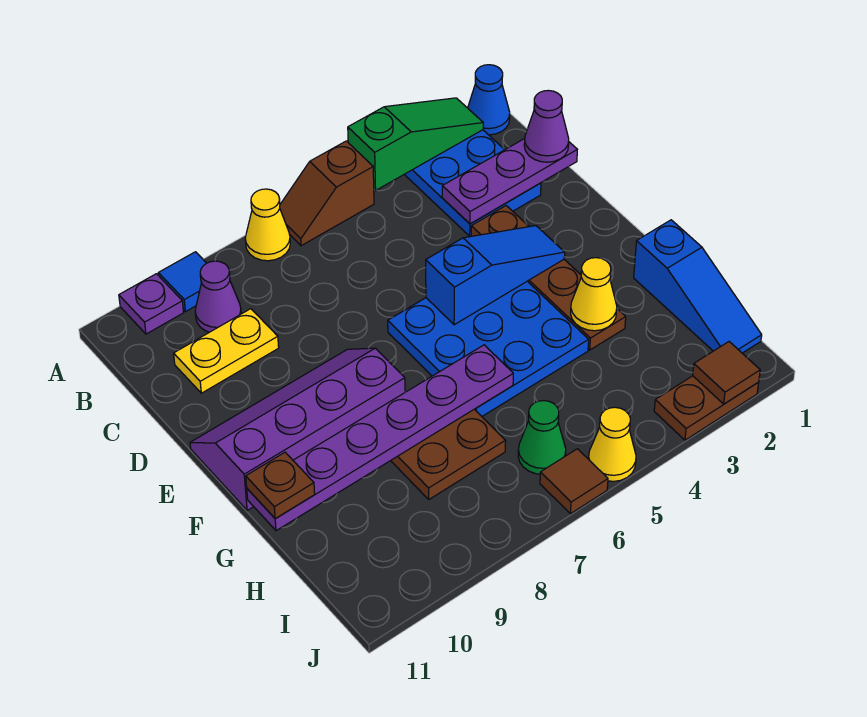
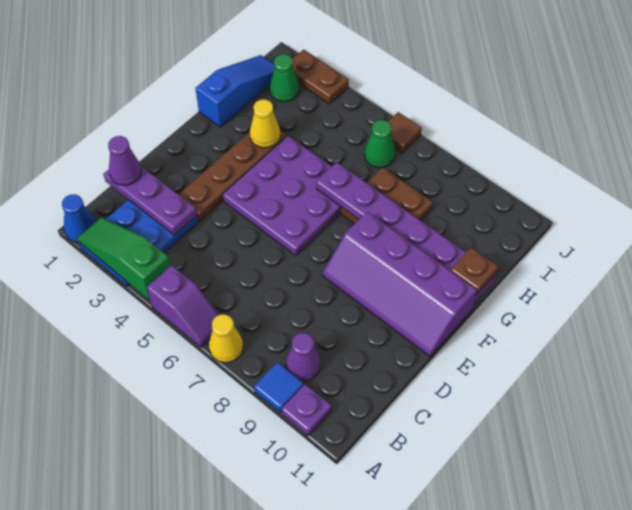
brown 1x2 slope [280,141,374,246] -> purple 1x2 slope [147,265,219,347]
yellow 1x2 plate [174,309,279,393] -> none
blue 1x3 slope [426,226,565,325] -> none
blue 3x3 plate [388,281,589,416] -> purple 3x3 plate [223,136,341,256]
none -> green 1x1 cone [270,54,299,102]
brown 1x1 tile [693,342,760,404] -> none
yellow 1x1 cone [589,407,636,481] -> none

